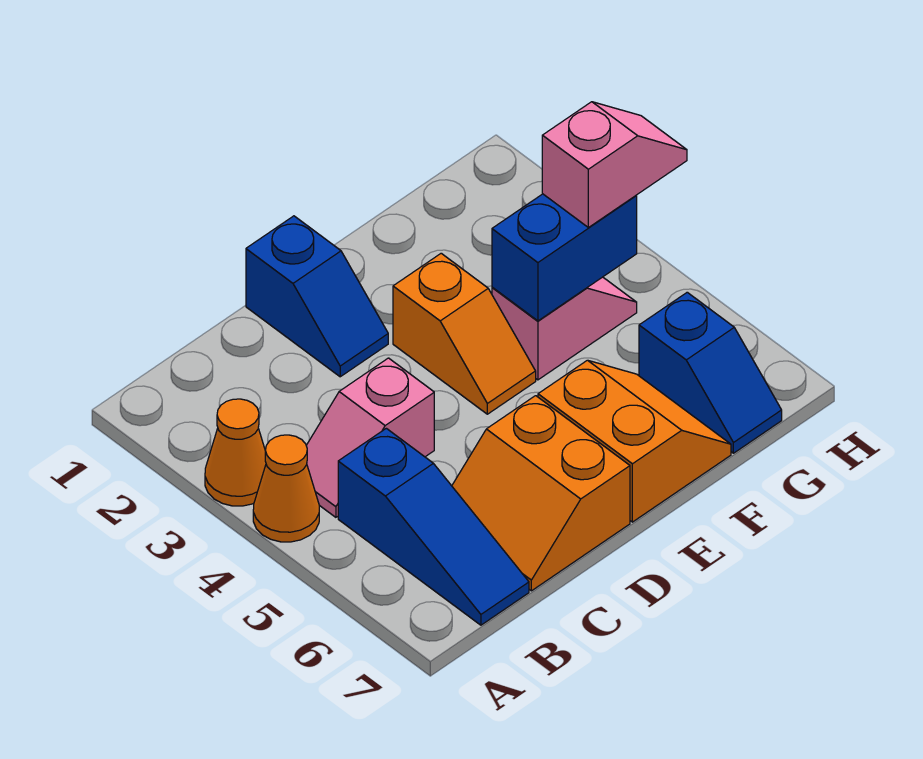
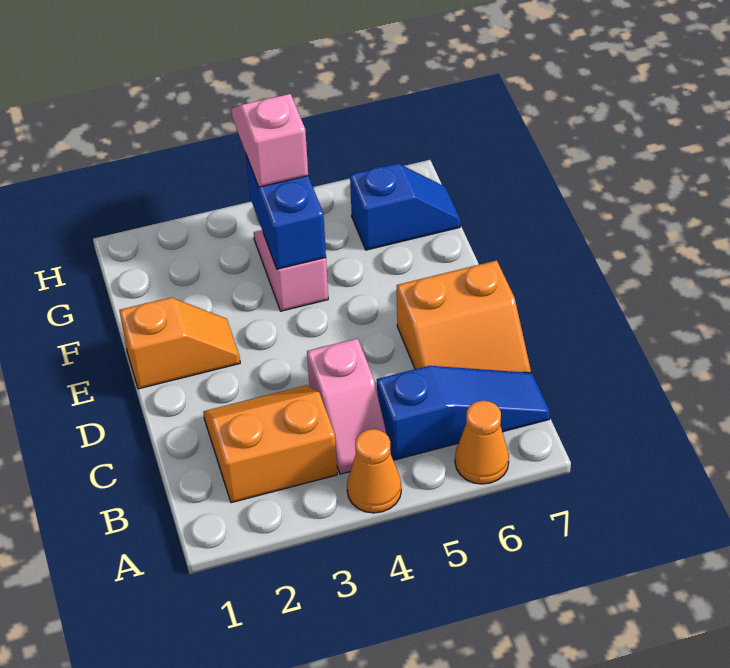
orange 1x1 cone [205,399,266,506] -> orange 1x1 cone moved to [455,401,509,484]
blue 1x2 slope [246,216,388,377] -> none
orange 1x2 slope [393,253,536,414] -> orange 1x2 slope moved to [119,297,240,389]
orange 2x2 slope [538,360,731,522] -> orange 2x2 slope moved to [203,385,337,503]

